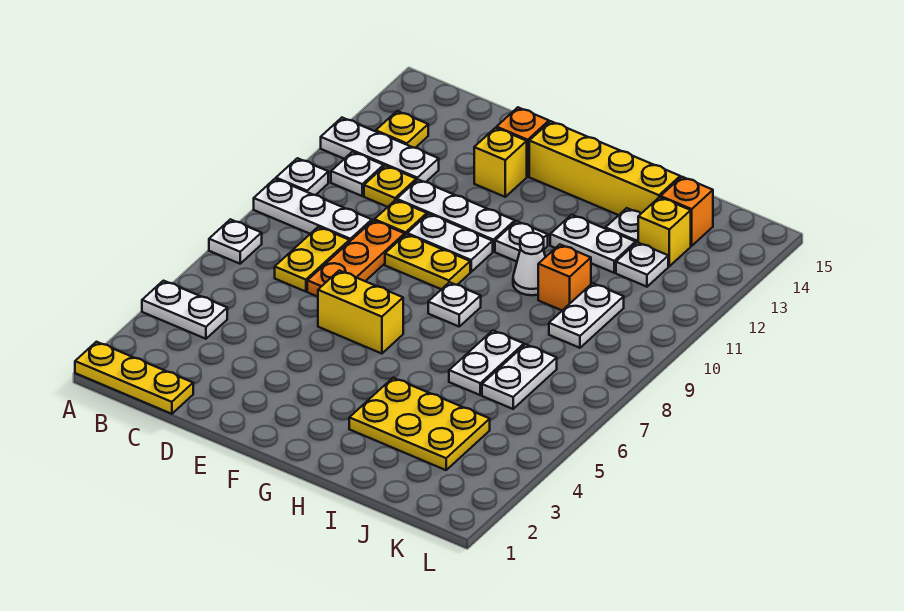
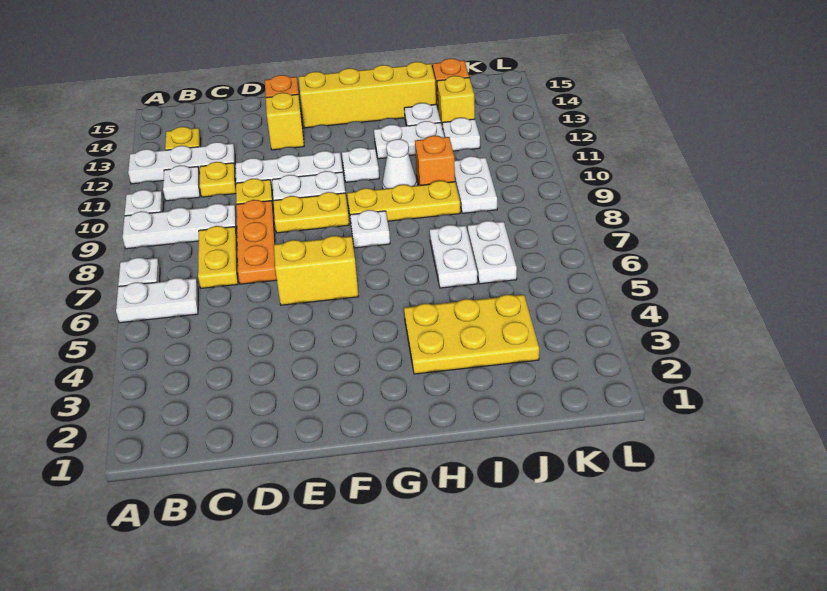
yellow 1x3 plate [75,342,193,414] -> yellow 1x3 plate moved to [347,181,460,221]
white 1x2 plate [142,281,227,339] -> white 1x2 plate moved to [116,278,198,323]

